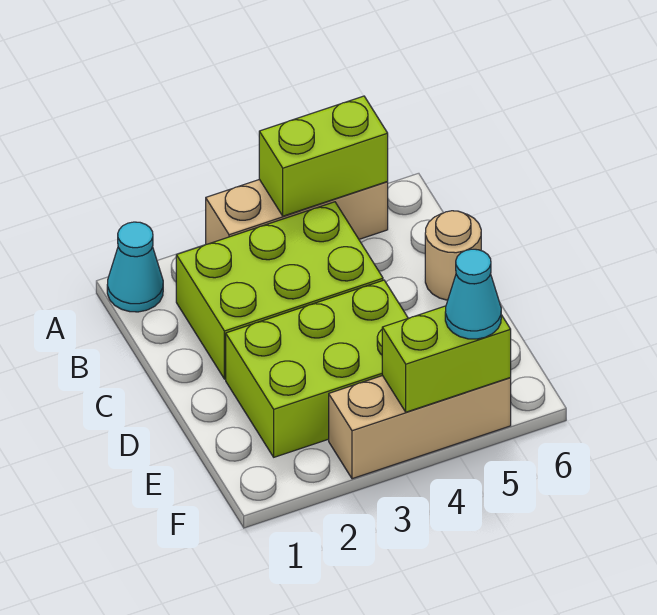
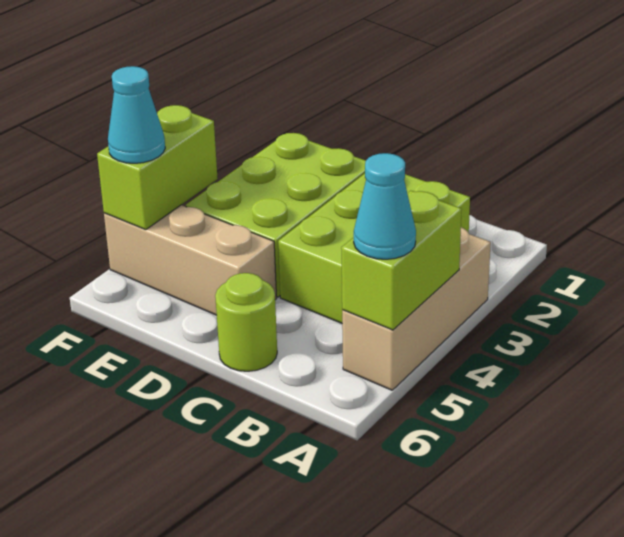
cyan 1x1 cone [107,222,163,312] -> cyan 1x1 cone moved to [354,153,416,259]
tan 1x1 round brick [425,211,481,300] -> lime 1x1 round brick [215,273,277,371]
tan 1x3 brick [329,376,511,479] -> tan 1x3 brick turned to [104,205,277,315]

